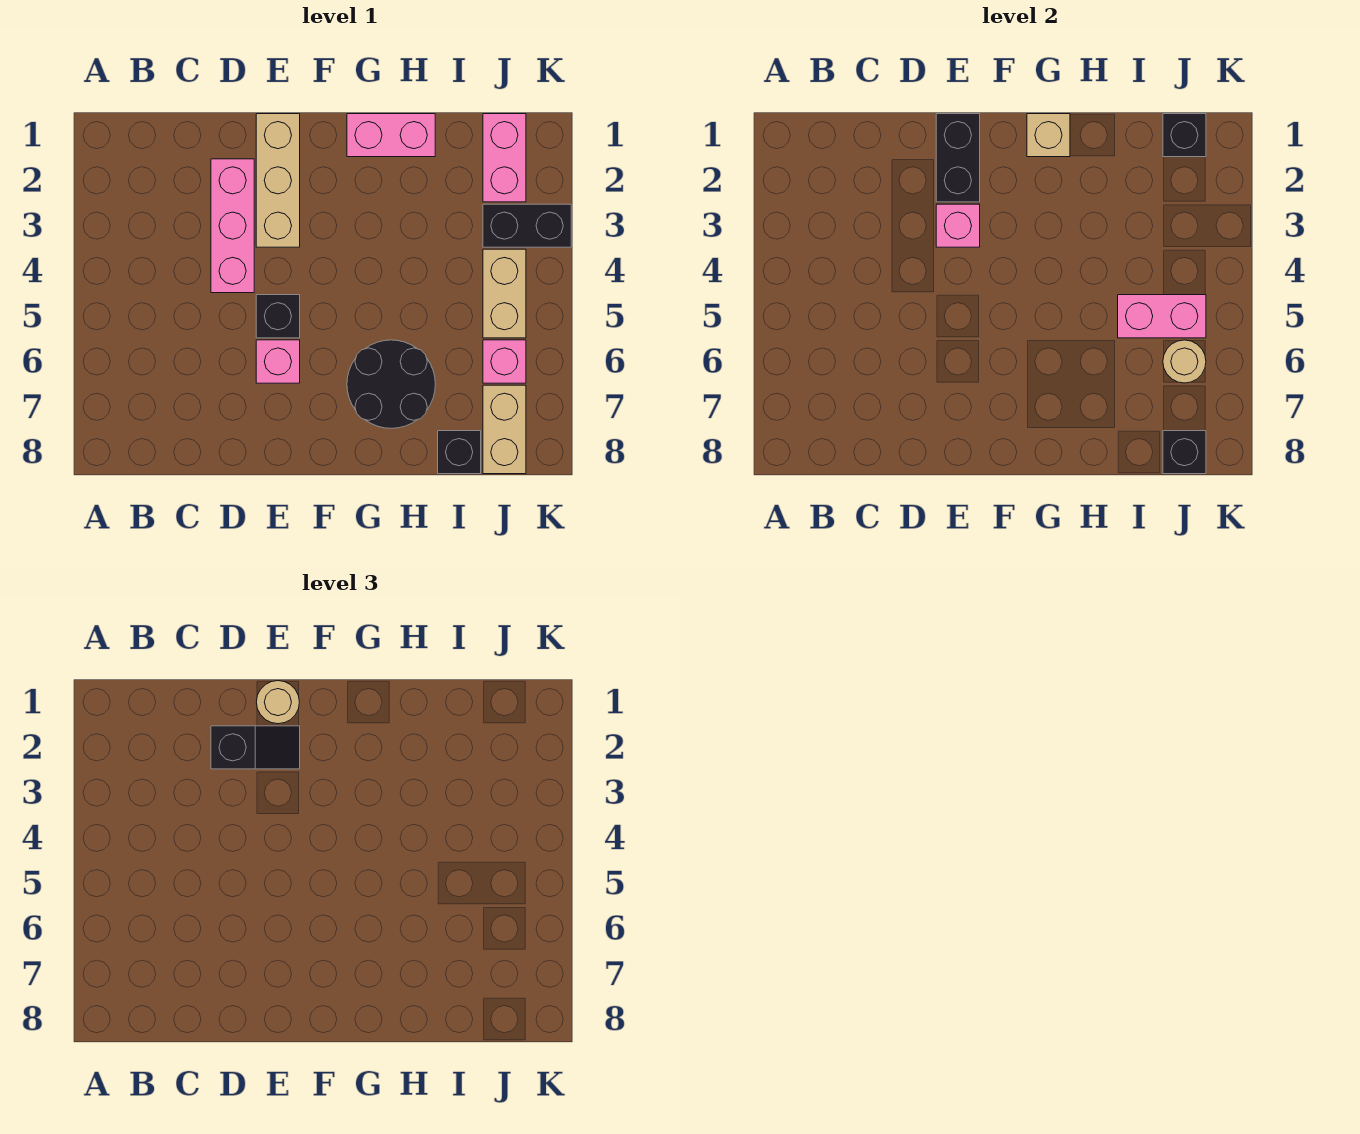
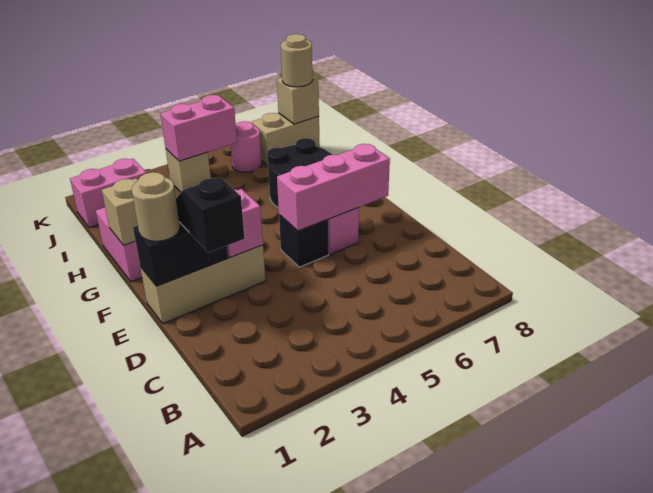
pink 1x3 brick [211,159,254,293] -> pink 1x3 brick moved to [277,144,390,231]
pink 1x2 brick [1118,295,1206,338] -> pink 1x2 brick turned to [160,95,237,161]
black 1x1 brick [438,431,481,474] -> none
black 1x1 brick [1163,114,1206,157] -> none
black 1x2 brick [483,204,571,247] -> none
tan 1x2 brick [483,249,526,338] -> tan 1x1 brick [166,149,211,192]
pink 1x1 brick [483,340,526,383] -> pink 1x1 round brick [231,121,262,172]
tan 1x1 round brick [1163,340,1206,383] -> tan 1x1 round brick moved to [281,34,313,87]
black 1x1 brick [1163,431,1206,474] -> tan 1x1 brick [277,78,319,124]

